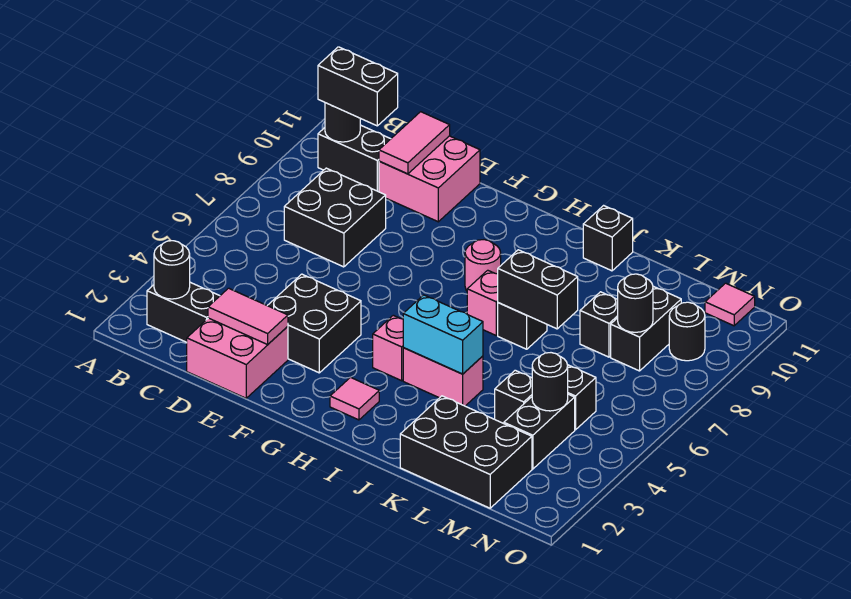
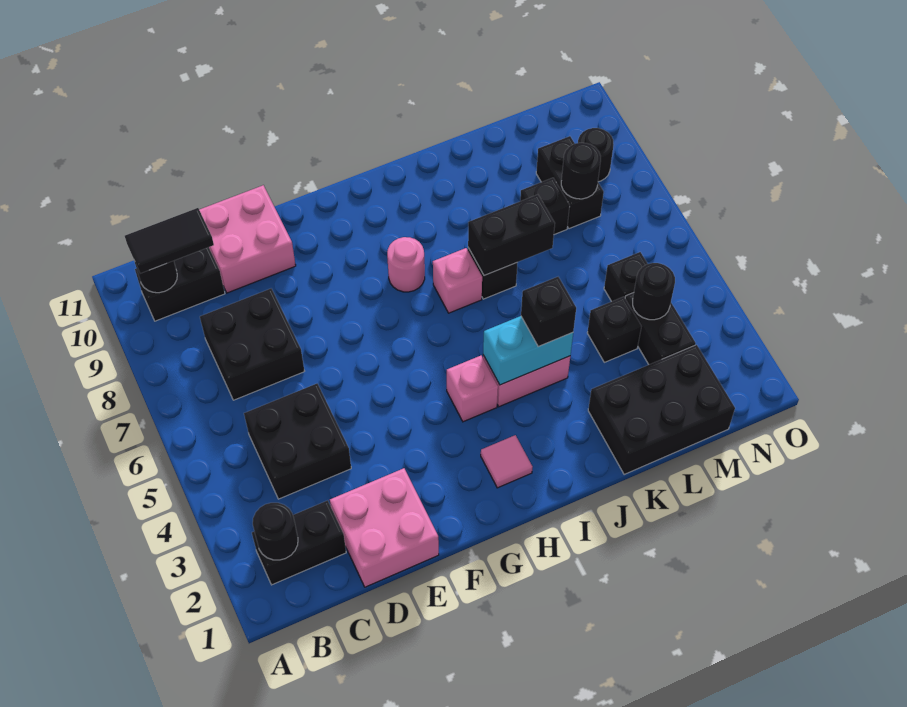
black 1x2 brick [318,47,398,126] -> black 1x2 tile [125,208,214,274]
pink 1x2 tile [208,288,288,345] -> none
pink 1x2 tile [379,112,450,174] -> none
black 2x2 brick [267,274,361,373] -> black 2x2 brick moved to [244,384,351,499]
black 1x1 brick [583,206,633,271] -> black 1x1 brick moved to [521,277,576,347]
pink 1x1 tile [705,283,755,326] -> none

